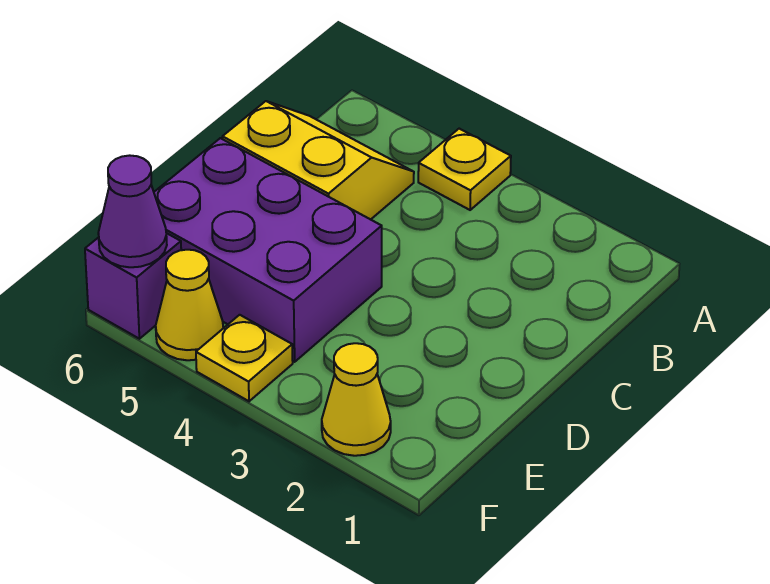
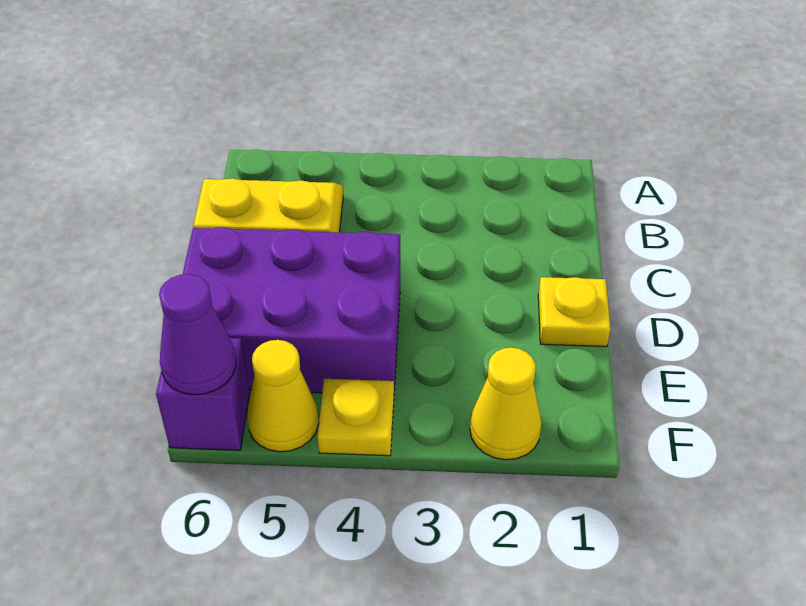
yellow 1x1 plate [418,129,511,210] -> yellow 1x1 plate moved to [538,277,611,347]

